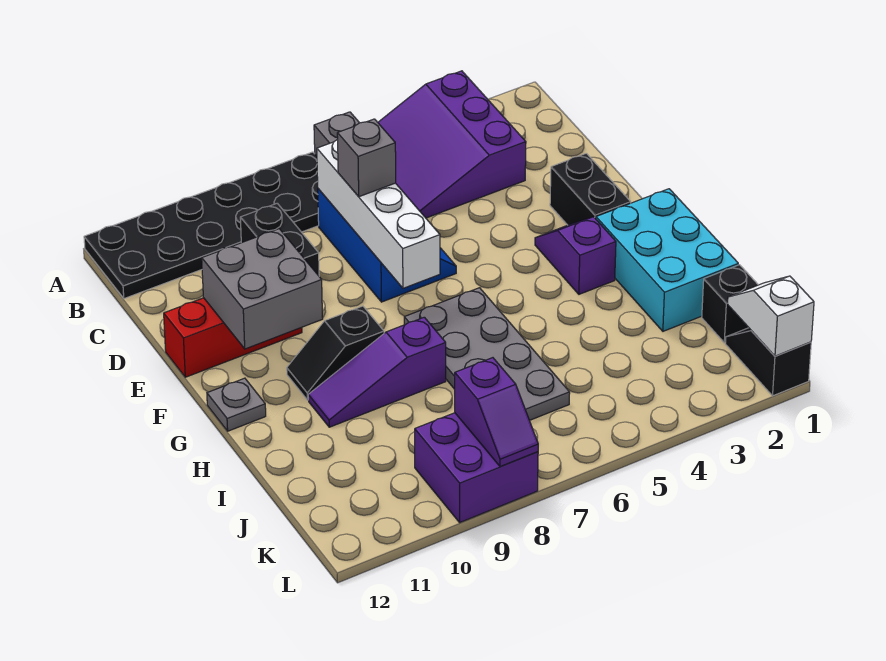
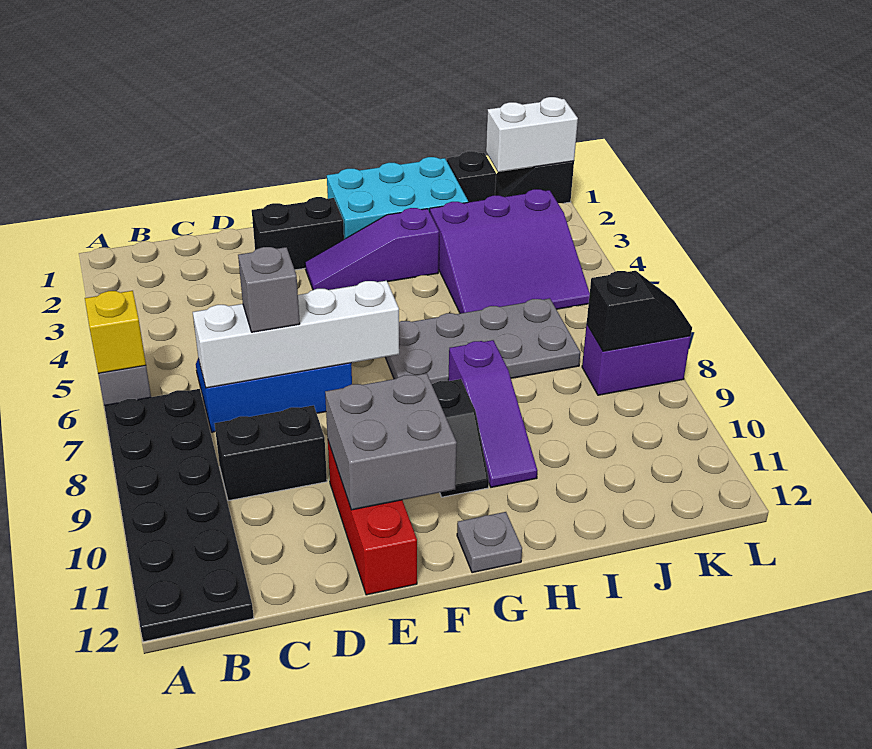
purple 3x3 slope [378,71,526,218] -> purple 3x3 slope moved to [430,189,590,313]
none -> yellow 1x1 brick [85,291,146,373]
purple 1x2 slope [535,217,616,294] -> purple 1x3 slope [305,208,439,290]
white 1x2 slope [728,276,814,356] -> white 1x2 brick [486,97,578,172]
purple 2x2 brick [415,413,538,522] -> purple 1x2 brick [582,324,691,395]
purple 1x2 slope [455,358,538,467] -> black 1x2 slope [587,271,692,351]

